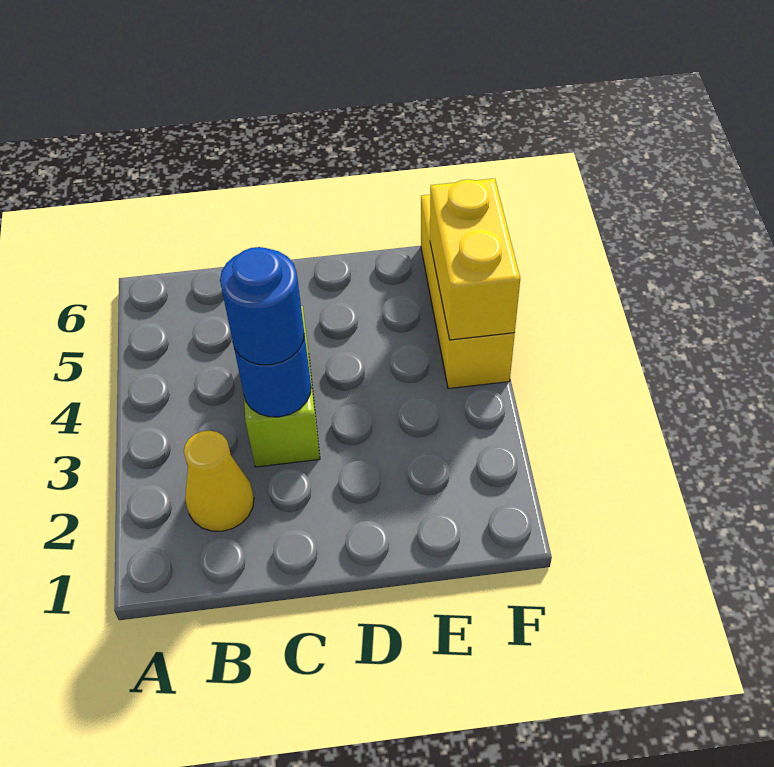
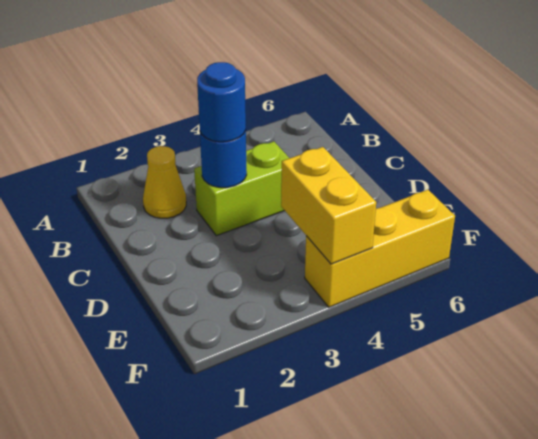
yellow 1x2 brick [430,178,520,340] -> yellow 1x2 brick turned to [281,147,376,264]

